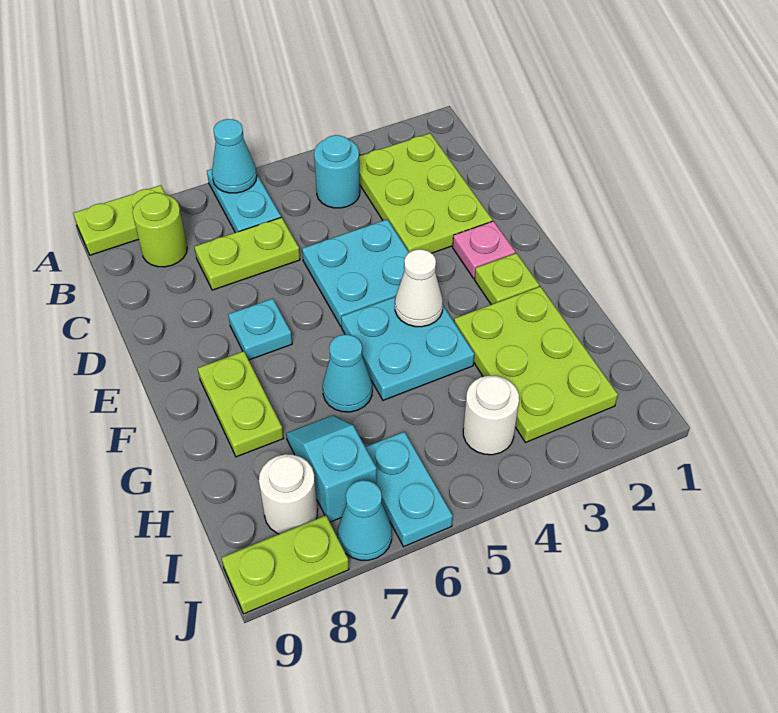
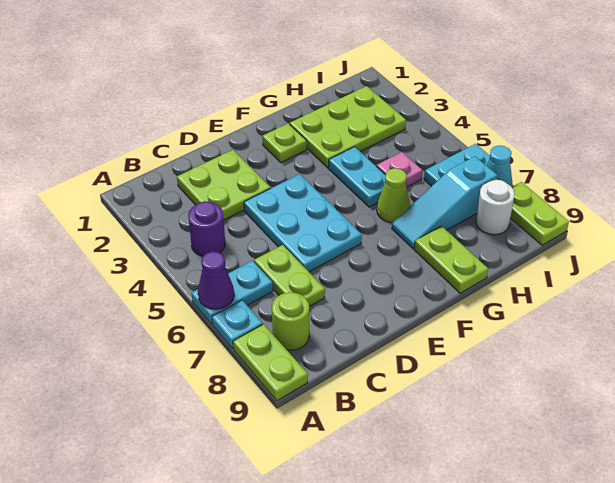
cyan 1x1 cone [212,119,257,193] -> purple 1x1 cone [198,251,234,309]
lime 2x3 plate [359,133,492,253] -> lime 2x2 plate [177,150,271,220]
cyan 1x1 round brick [314,135,360,208] -> purple 1x1 round brick [188,201,225,256]
cyan 2x2 plate [302,219,409,326] -> cyan 2x3 plate [244,174,362,272]
pink 1x1 plate [453,221,515,278] -> pink 1x1 plate moved to [377,152,422,187]
cyan 1x1 plate [228,299,292,360] -> cyan 1x1 plate moved to [212,300,263,349]
cyan 2x2 plate [341,297,474,400] -> cyan 1x2 plate [329,147,386,207]
white 1x1 cone [395,249,443,327] -> none
lime 1x2 plate [198,351,284,457] -> lime 1x2 plate turned to [414,226,488,293]
cyan 1x1 cone [323,334,372,412] -> lime 1x1 cone [377,168,410,223]
cyan 1x2 slope [286,415,377,522] -> cyan 1x3 slope [392,156,497,249]
white 1x1 round brick [463,376,519,455] -> none

